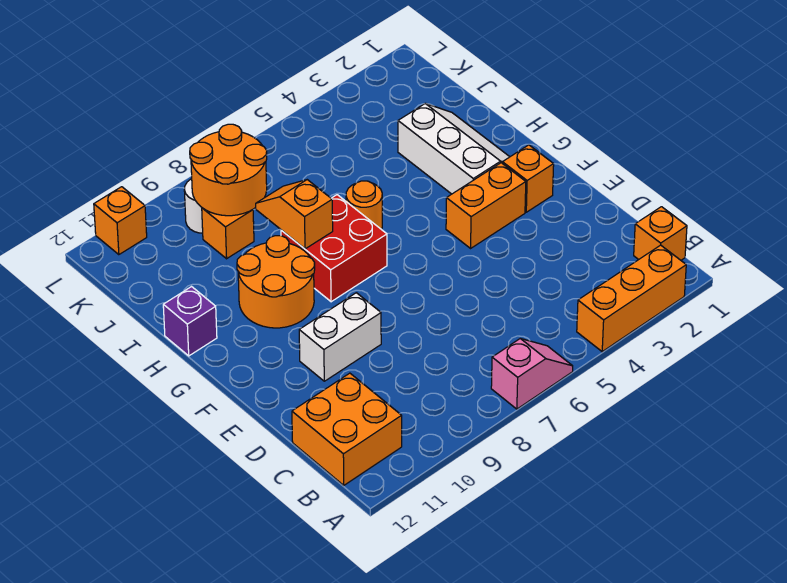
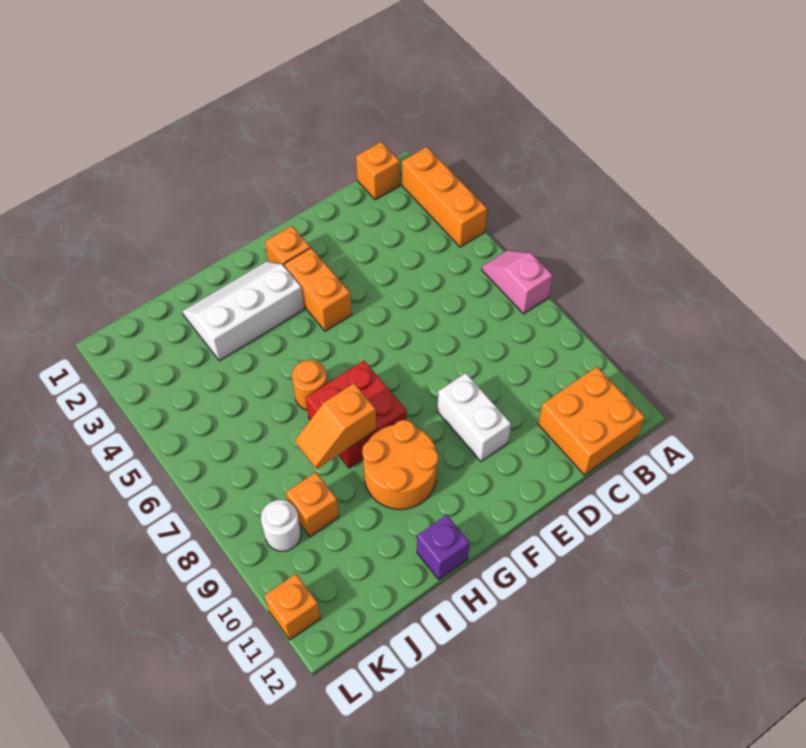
orange 2x2 round brick [190,124,267,216] -> none

